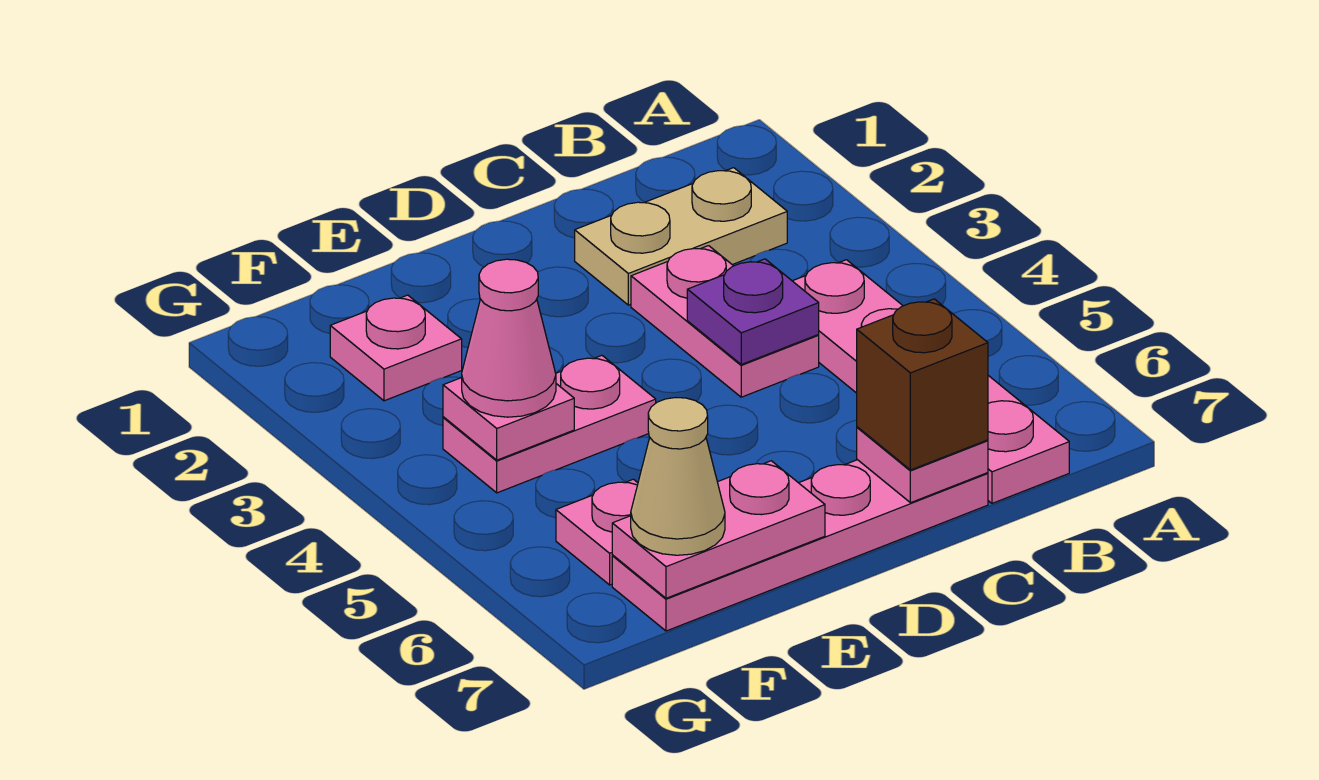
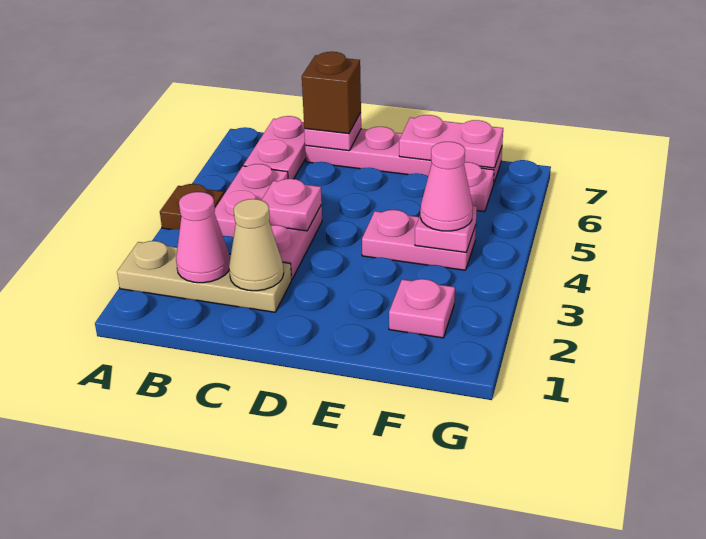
none -> brown 1x1 plate [160,184,224,229]
tan 1x2 plate [575,168,787,305] -> tan 1x3 plate [117,241,292,312]
none -> pink 1x1 cone [176,192,230,283]
purple 1x1 plate [687,259,819,364] -> pink 1x1 plate [262,179,322,231]
tan 1x1 cone [631,398,725,555] -> tan 1x1 cone moved to [229,199,284,291]

